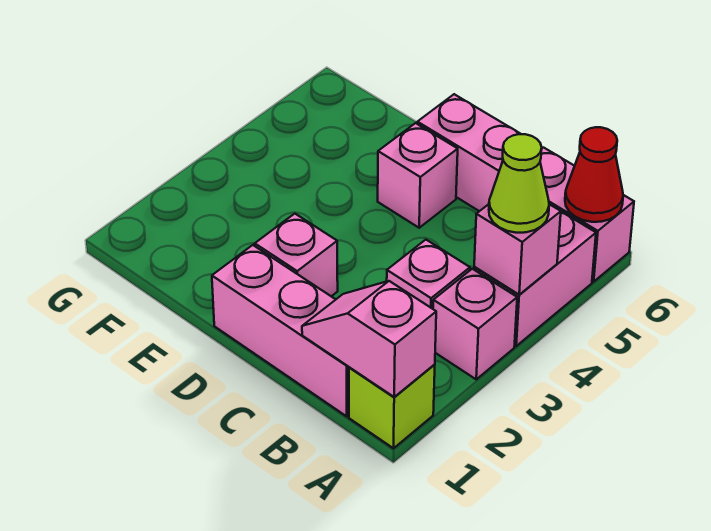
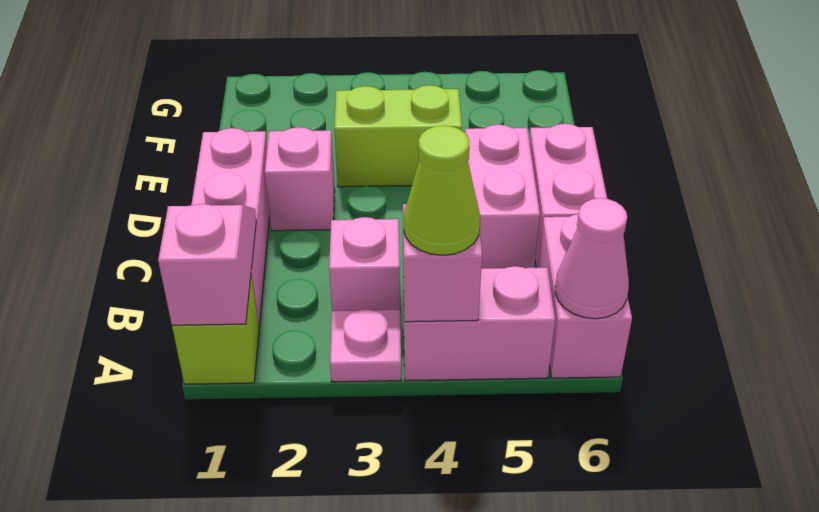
pink 1x1 brick [433,269,517,379] -> pink 1x1 plate [330,309,401,382]
red 1x1 cone [565,127,623,222] -> pink 1x1 cone [555,198,629,319]
pink 1x1 brick [378,123,458,228] -> pink 1x2 brick [465,125,540,269]
none -> lime 1x2 brick [334,85,462,187]

